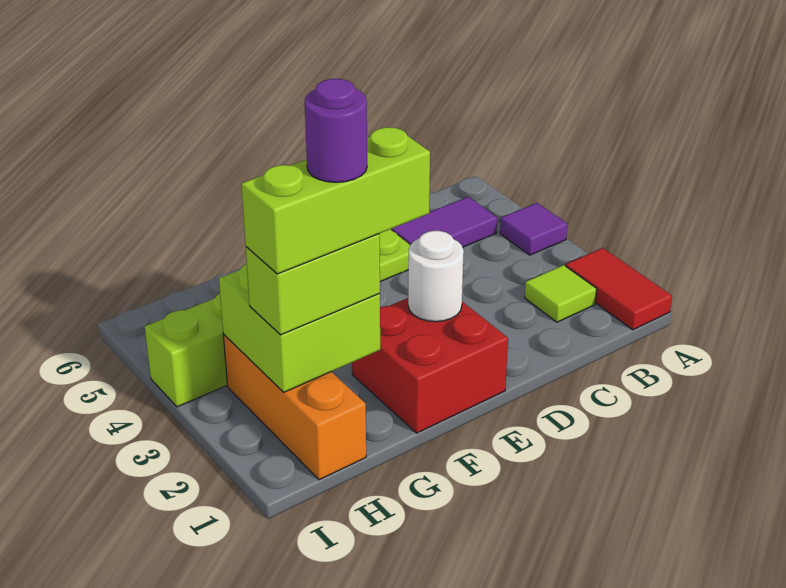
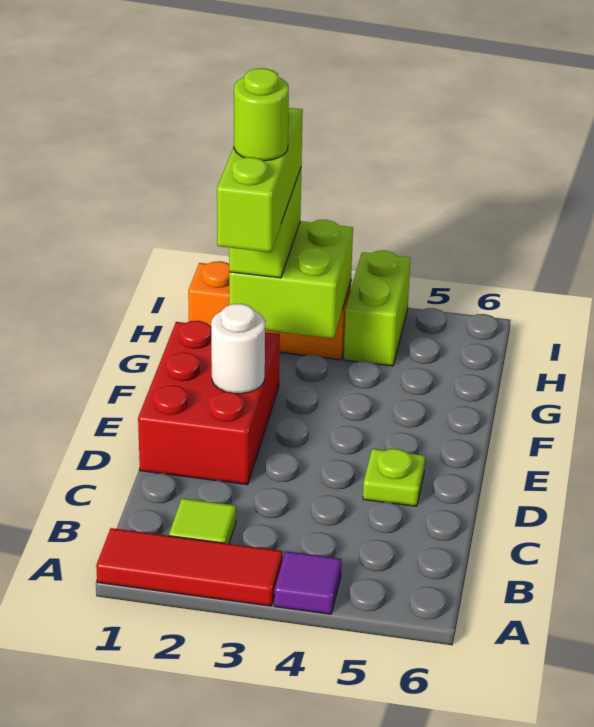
red 1x2 tile [565,248,672,330] -> red 1x3 tile [96,528,282,606]
purple 1x2 tile [391,197,497,247] -> none
red 2x2 brick [352,298,508,433] -> red 2x3 brick [138,321,280,485]
purple 1x1 round brick [305,79,367,182] -> lime 1x1 round brick [234,68,289,161]

